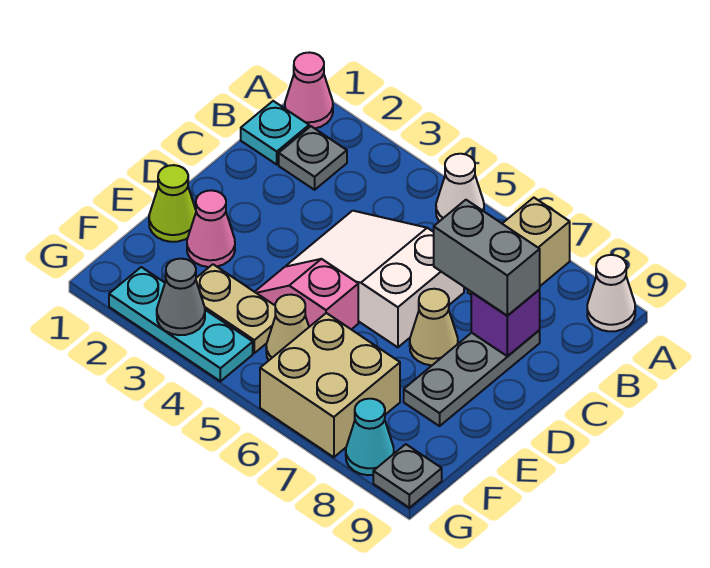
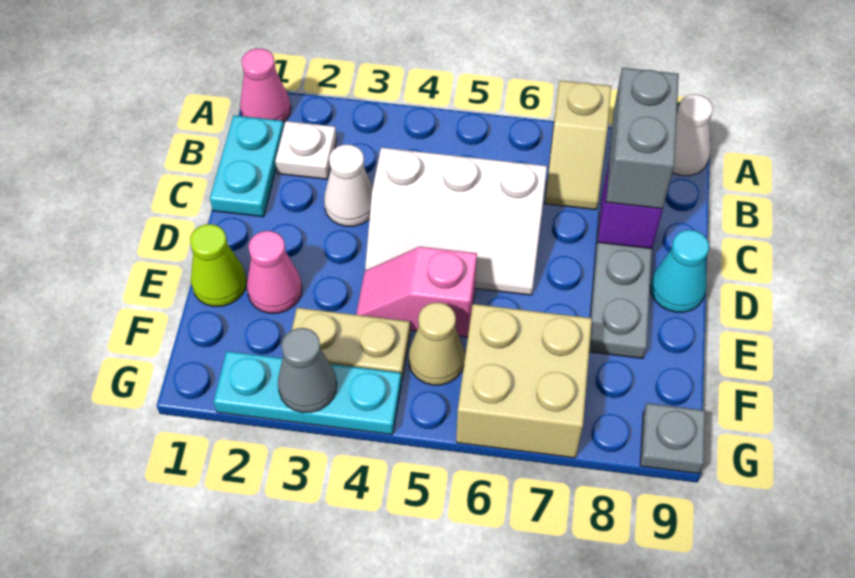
white 1x1 cone [436,154,484,221] -> white 1x1 cone moved to [324,145,373,226]
cyan 1x1 plate [241,101,309,164] -> cyan 1x2 plate [210,115,284,217]
grey 1x1 plate [279,126,347,190] -> white 1x1 plate [275,121,337,179]
white 2x3 slope [287,211,464,347] -> white 2x3 slope turned to [365,148,547,295]
grey 1x2 brick [434,200,540,316] -> grey 1x2 brick turned to [606,68,679,209]
tan 1x1 cone [410,289,458,365] -> none
cyan 1x1 cone [346,399,394,475] -> cyan 1x1 cone moved to [650,230,709,312]

